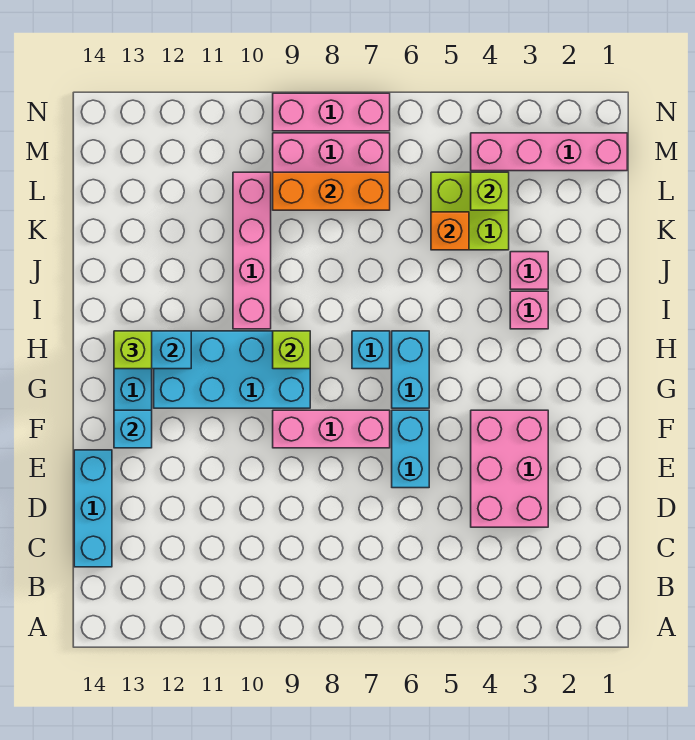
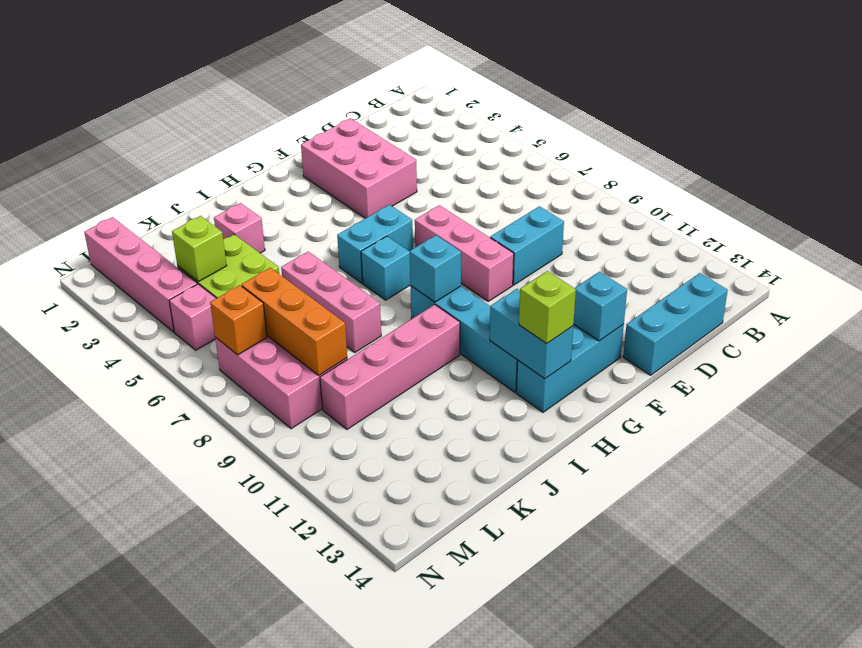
pink 2x3 brick [471,410,548,527] -> pink 2x3 brick turned to [301,118,417,218]
cyan 1x2 brick [392,410,429,488] -> cyan 1x2 brick moved to [490,206,564,285]
cyan 2x4 brick [154,331,310,408] -> cyan 1x4 brick [410,286,518,392]
lime 1x1 brick [273,331,310,369] -> cyan 1x1 brick [410,235,461,302]
pink 1x1 brick [510,291,548,329] -> pink 1x1 brick moved to [169,284,216,350]
orange 1x1 brick [431,212,469,250] -> orange 1x1 brick moved to [210,285,267,355]
pink 1x3 brick [273,93,390,131] -> pink 1x3 brick moved to [281,252,381,352]

